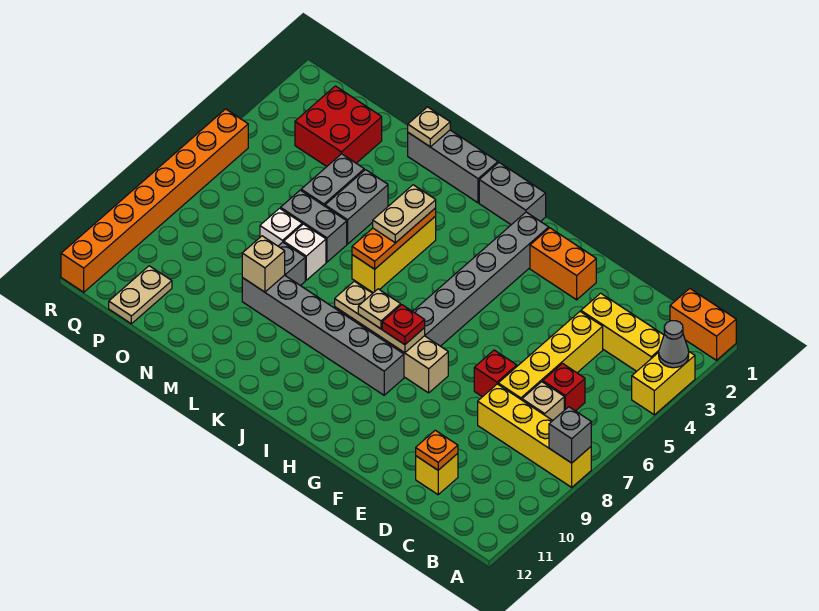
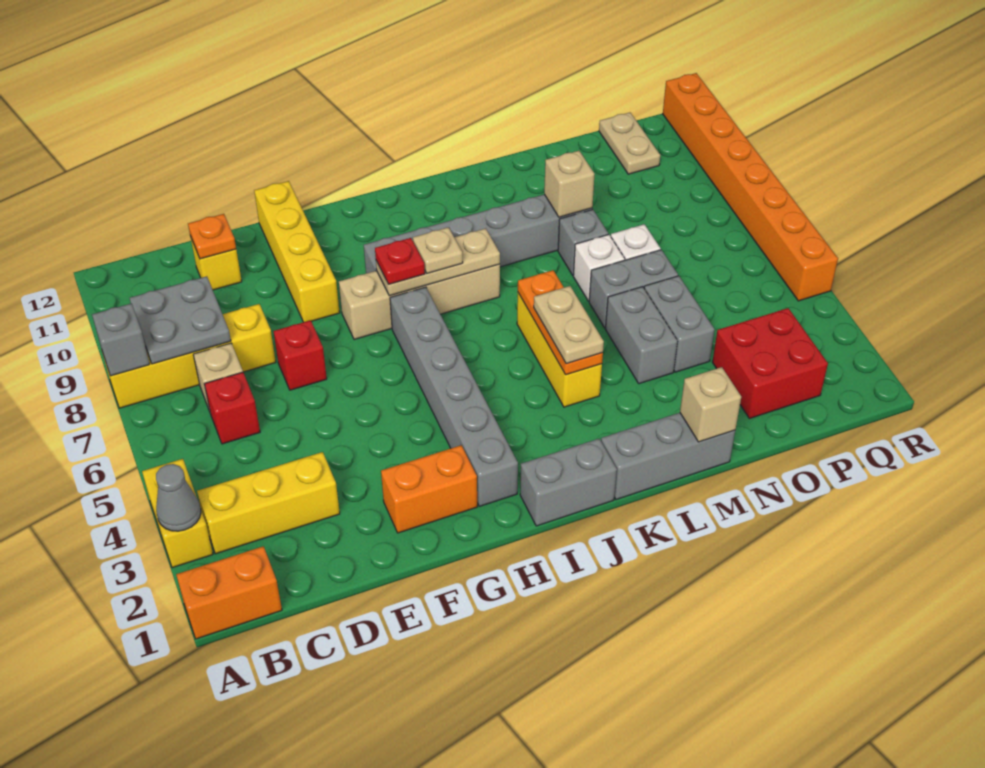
none -> grey 2x2 plate [130,276,231,364]
yellow 1x4 brick [498,312,603,400] -> yellow 1x4 brick moved to [254,181,340,322]
tan 1x1 plate [408,107,450,147] -> tan 1x1 brick [680,367,741,442]

